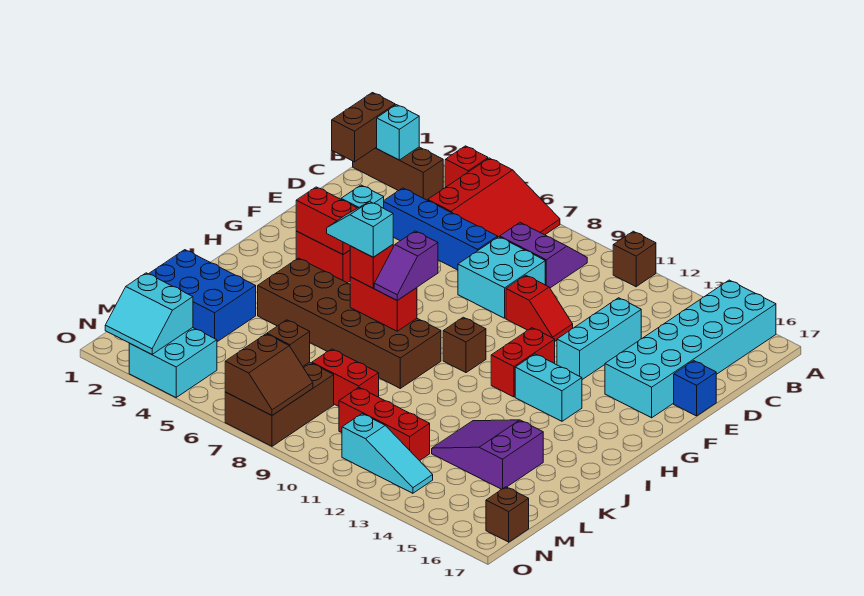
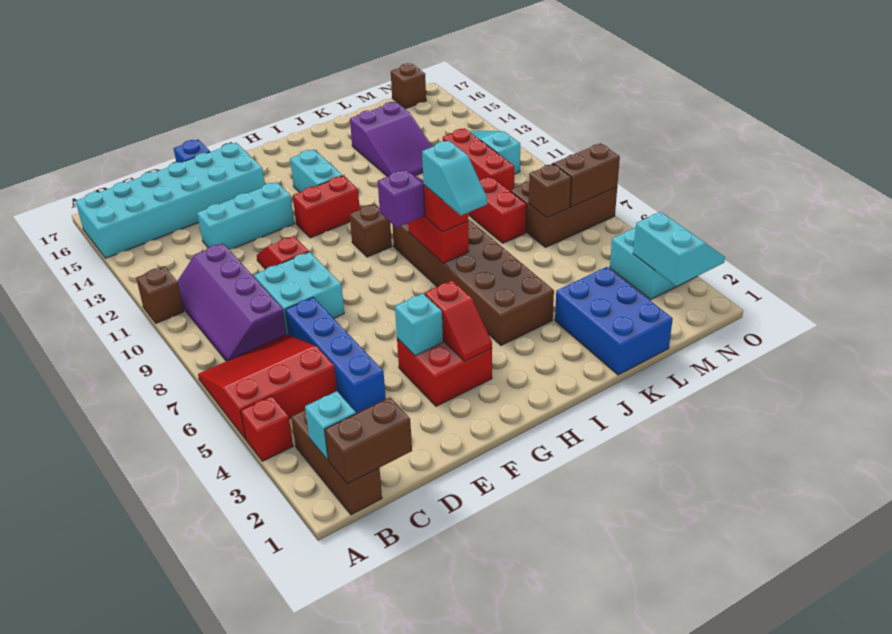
purple 2x2 slope [500,223,587,288] -> purple 2x4 slope [177,243,287,361]
red 1x2 brick [296,187,357,255] -> red 1x2 slope [425,280,492,361]

